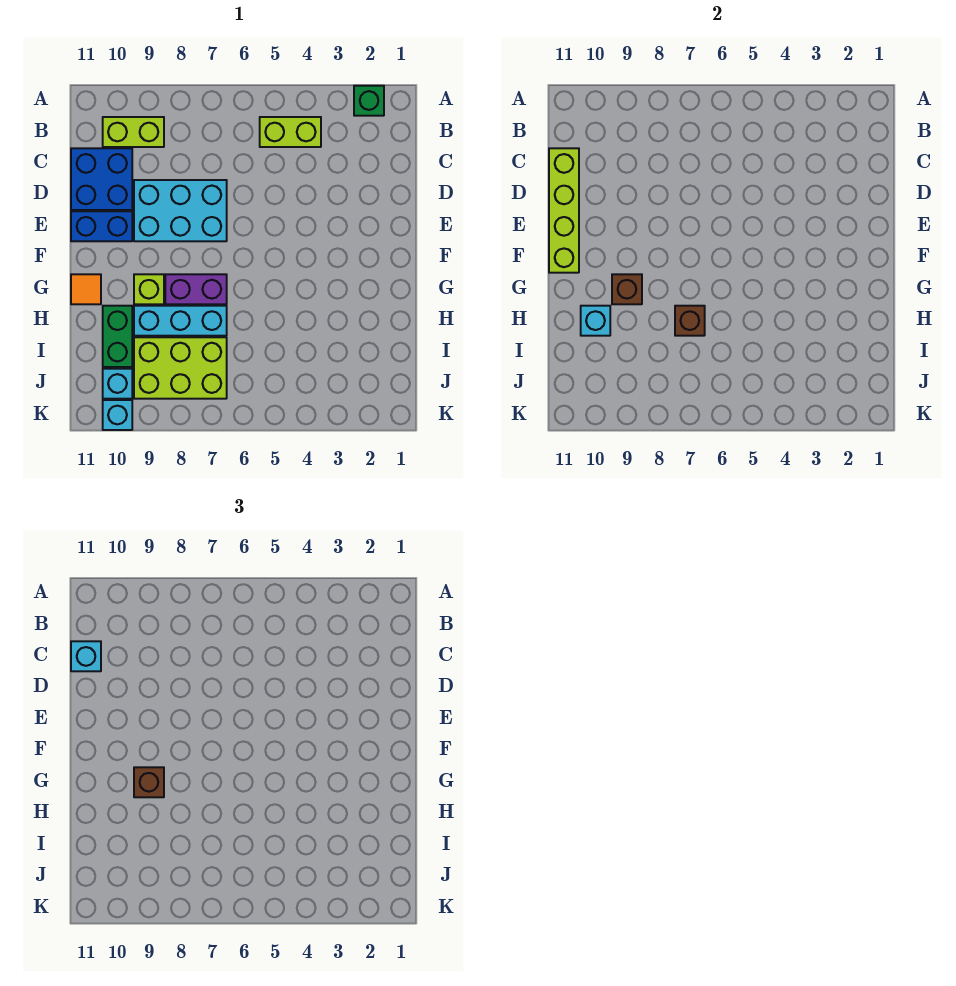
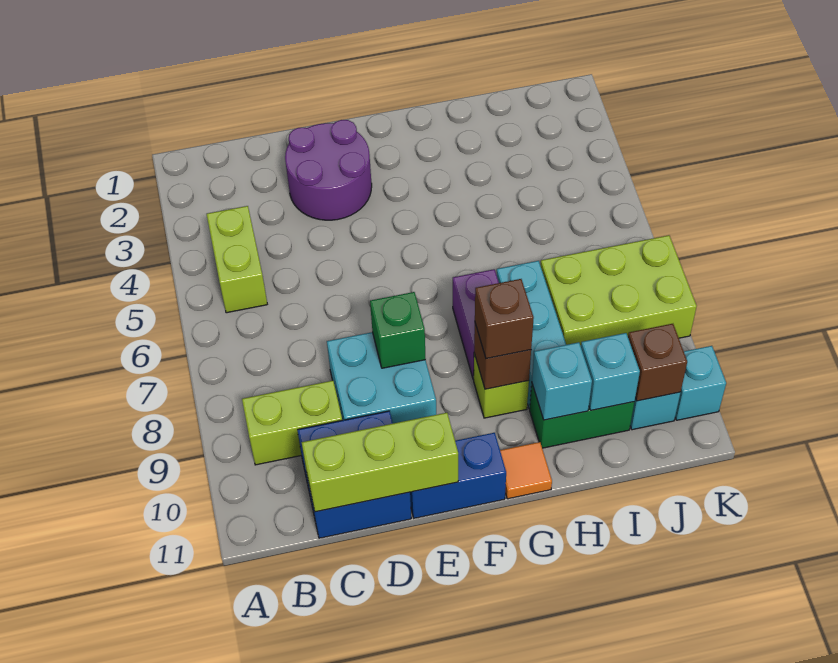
green 1x1 brick [354,86,384,116] -> green 1x1 brick moved to [370,292,426,368]
lime 1x2 brick [103,117,164,147] -> lime 1x2 brick turned to [242,381,342,465]
lime 1x4 brick [549,148,579,273] -> lime 1x3 brick [302,413,458,512]
cyan 1x1 brick [71,641,101,671] -> cyan 1x1 brick moved to [581,333,640,410]
none -> purple 2x2 round brick [285,120,372,220]
cyan 2x3 brick [134,180,227,241] -> cyan 2x2 brick [327,332,436,423]
blue 1x2 brick [71,211,132,241] -> blue 1x2 brick turned to [410,433,506,518]
brown 1x1 brick [675,306,705,336] -> brown 1x1 brick moved to [628,324,687,401]
lime 2x3 brick [134,337,227,399] -> lime 2x3 brick turned to [540,235,697,346]

